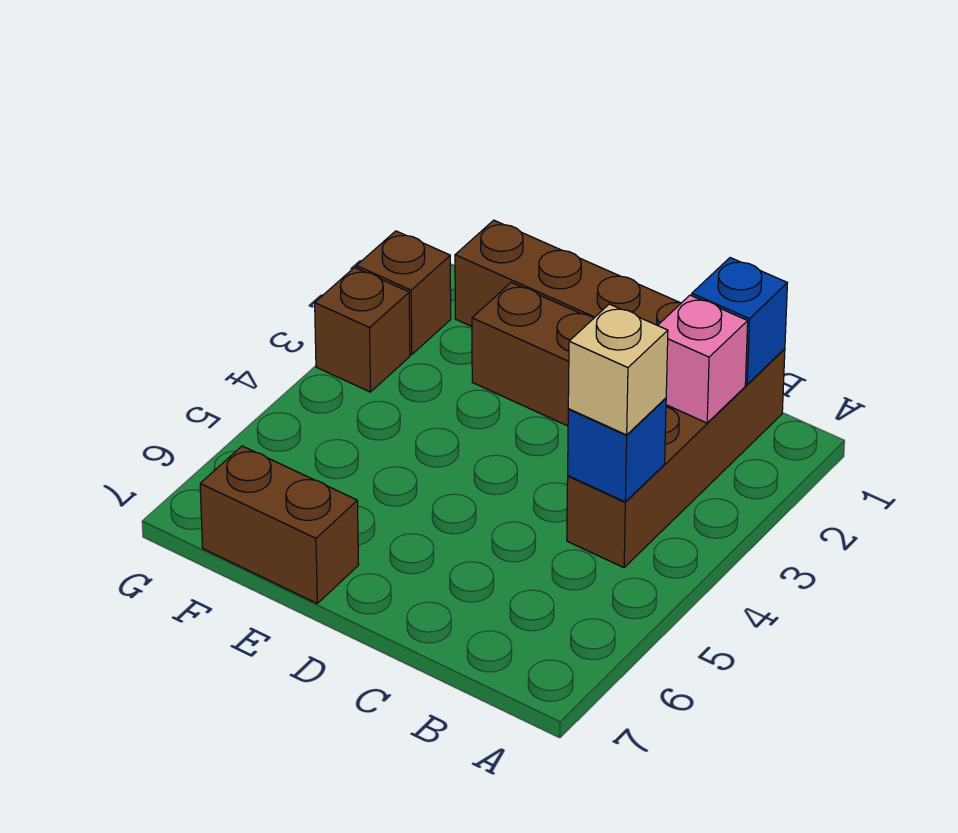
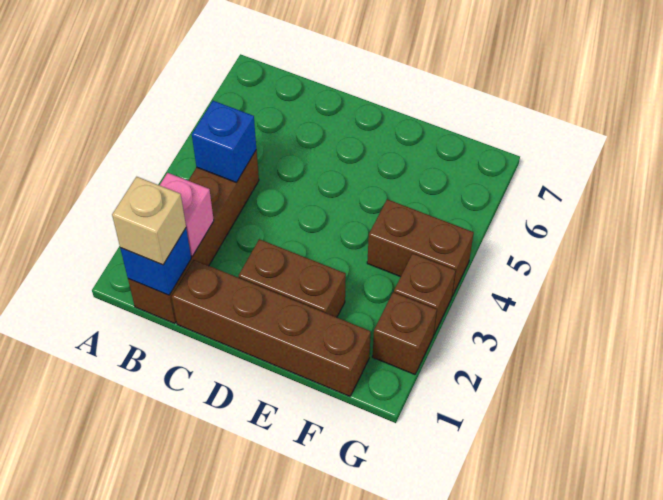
tan 1x1 brick [568,304,668,435] -> tan 1x1 brick moved to [112,177,186,265]
brown 1x2 brick [200,446,359,603] -> brown 1x2 brick moved to [367,199,474,296]

